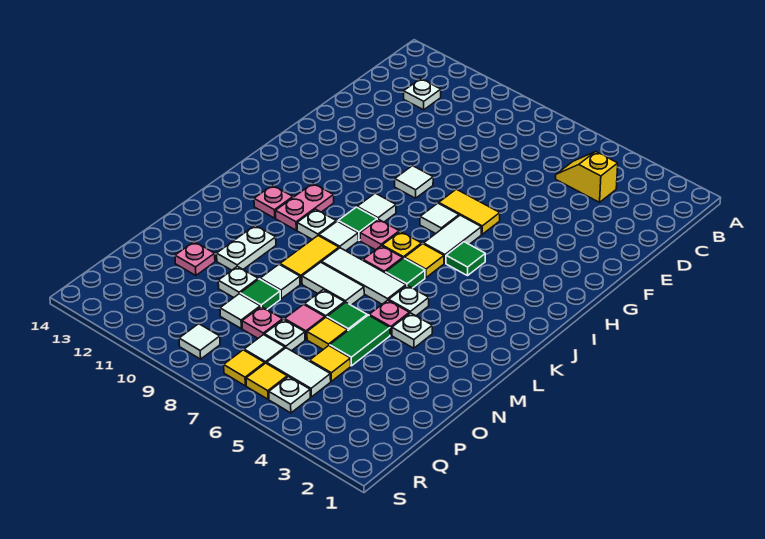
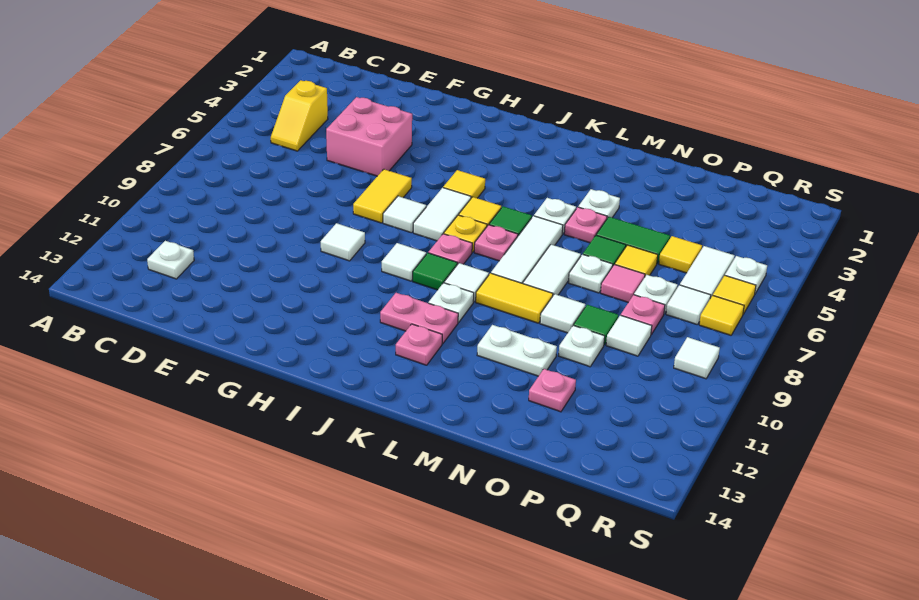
none -> pink 2x2 brick [326,97,412,176]
white 1x2 tile [424,215,481,263] -> white 1x2 tile turned to [413,188,471,241]
green 1x1 tile [446,242,485,276] -> yellow 1x1 tile [443,170,485,198]

